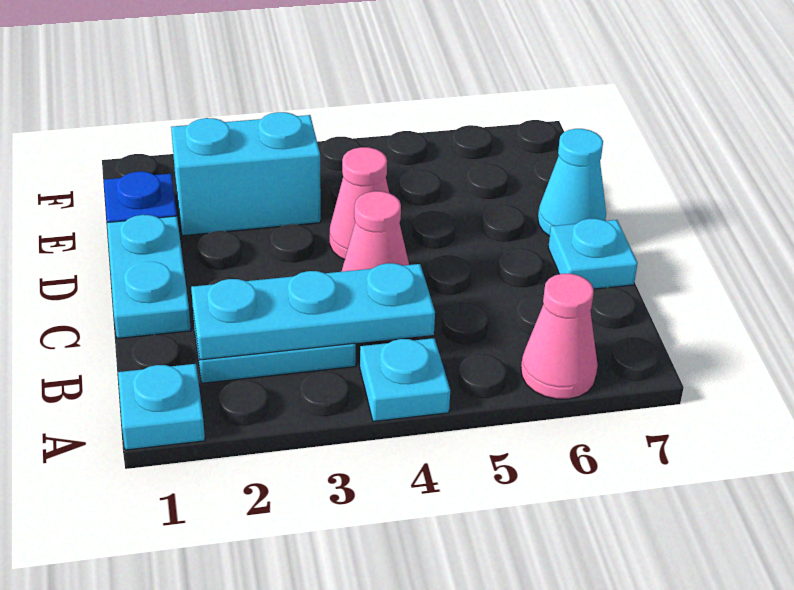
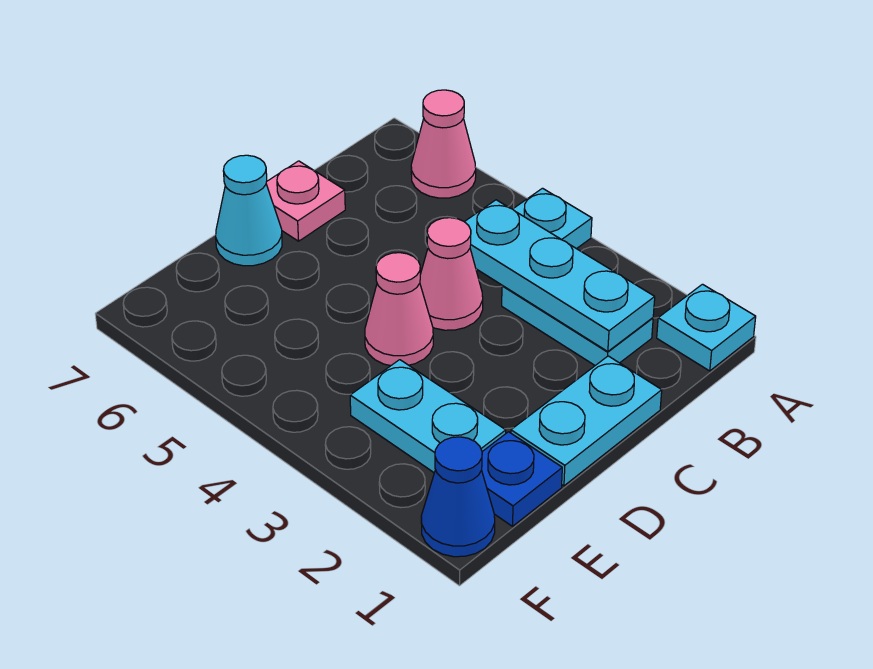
cyan 1x1 plate [548,219,638,289] -> pink 1x1 plate [266,161,345,241]
cyan 1x2 brick [171,112,321,236] -> cyan 1x2 plate [350,360,506,473]
none -> blue 1x1 cone [421,437,495,557]

